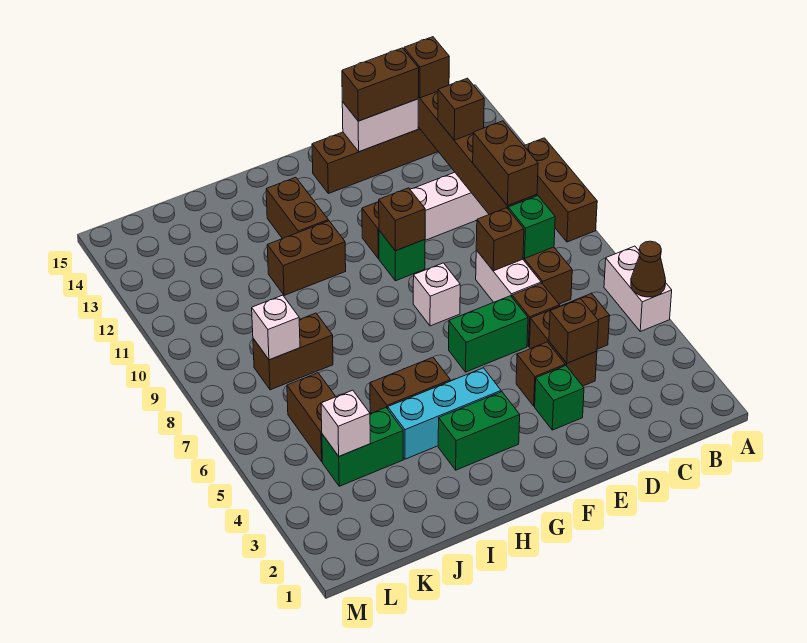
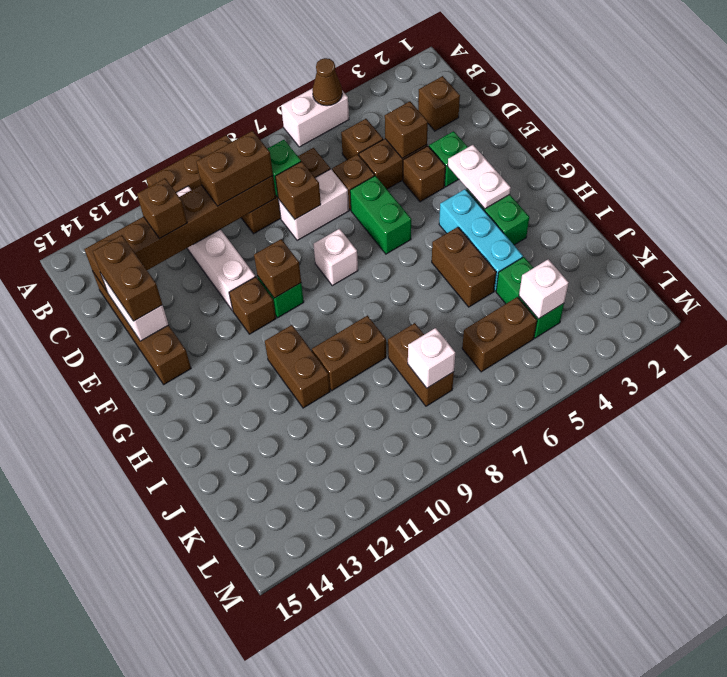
brown 1x1 brick [404,37,449,98] -> brown 1x1 brick moved to [418,76,460,131]
none -> white 1x2 plate [448,145,511,209]
brown 1x2 brick [266,177,328,239] -> brown 1x2 brick moved to [312,316,386,390]

